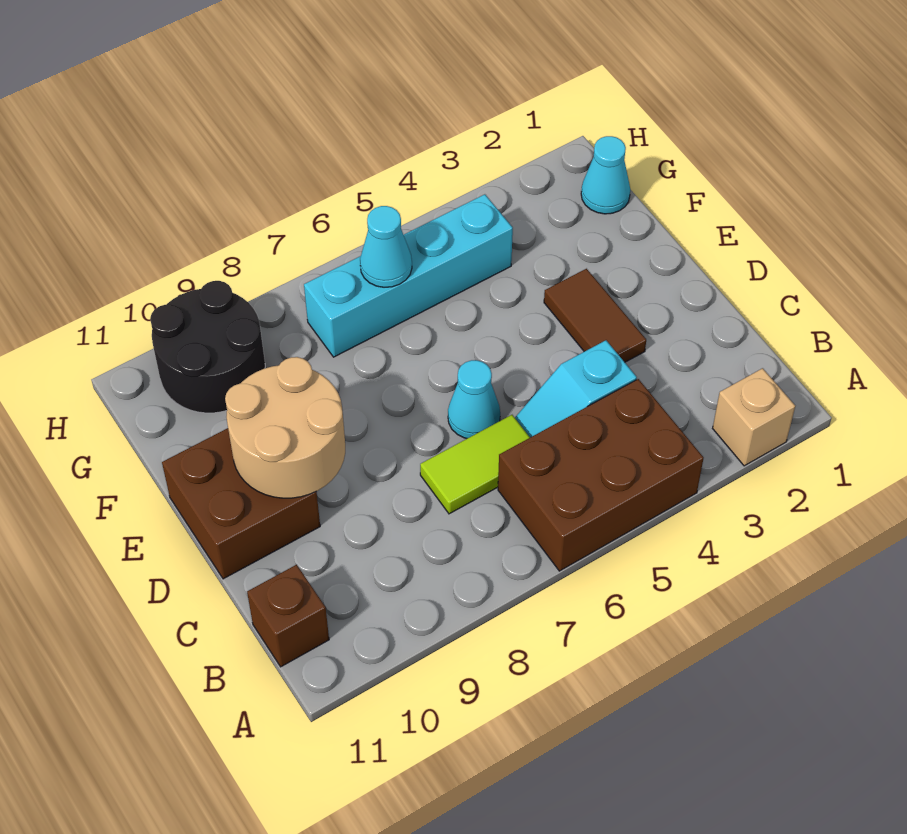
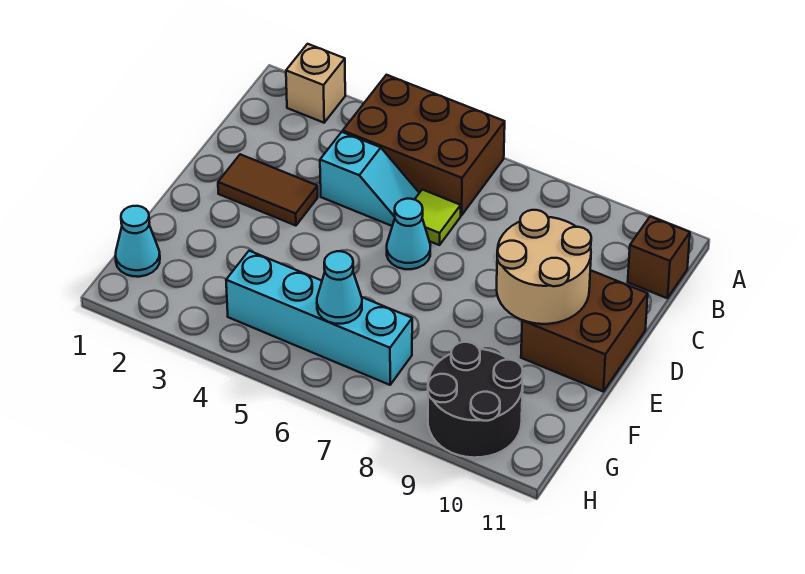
lime 1x2 tile [420,415,530,514] -> lime 1x1 tile [415,190,461,245]
brown 1x2 tile [544,269,646,362] -> brown 1x2 tile turned to [218,154,318,226]

